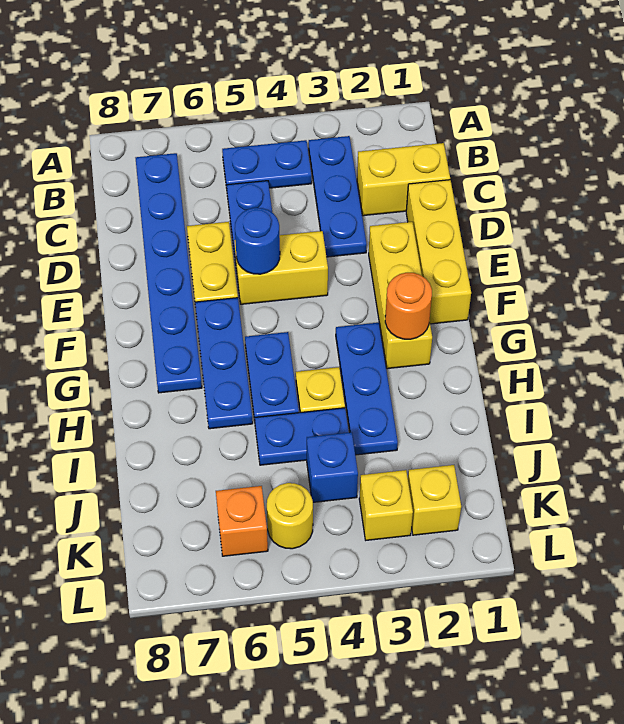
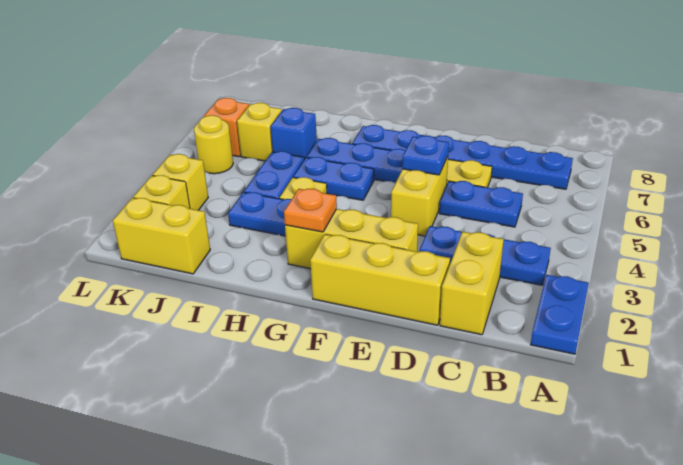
blue 1x2 plate [222,140,312,188] -> blue 1x2 plate moved to [531,275,589,354]
blue 1x1 round brick [235,208,280,274] -> blue 1x1 plate [402,136,449,175]
orange 1x1 round brick [385,273,432,339] -> orange 1x1 plate [284,189,337,232]
none -> yellow 1x2 brick [113,198,210,274]
blue 1x1 brick [307,432,358,502] -> blue 1x1 brick moved to [271,108,317,159]
none -> yellow 1x1 brick [237,103,282,161]

